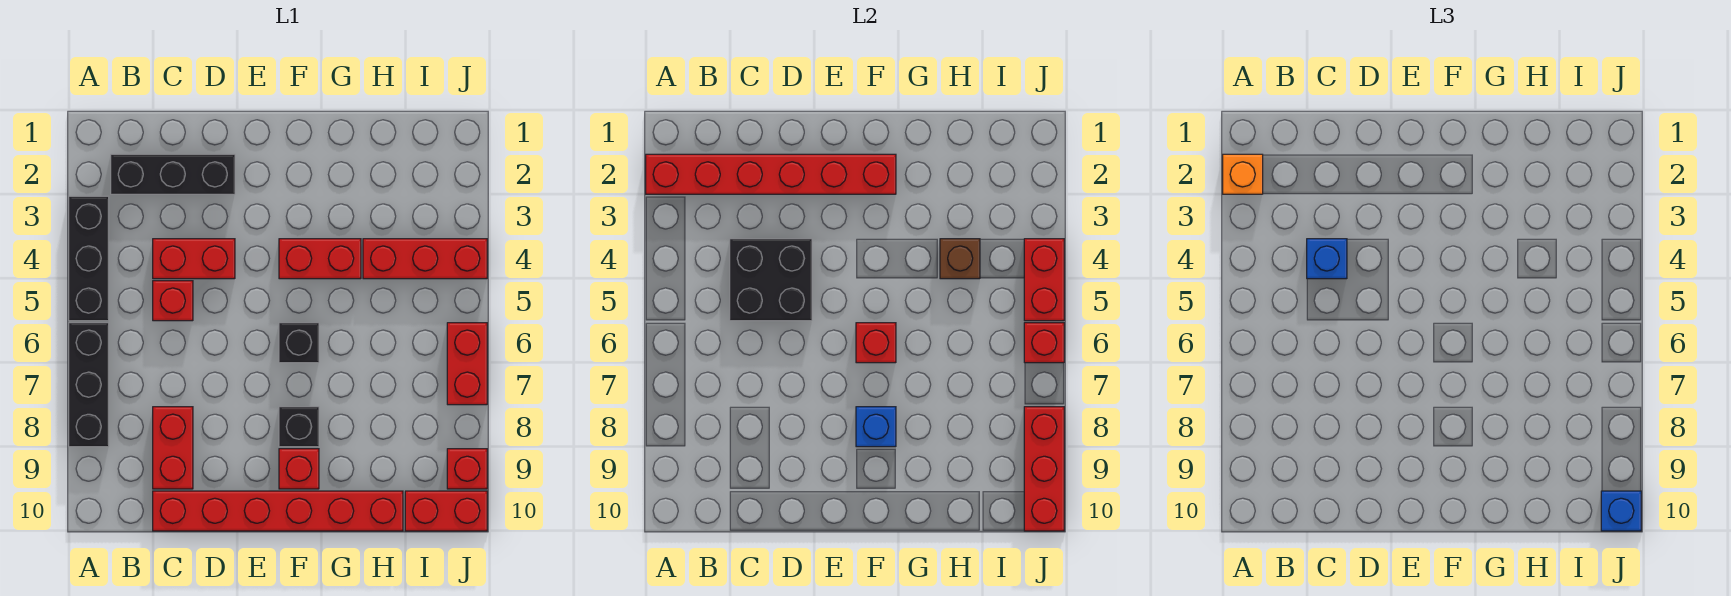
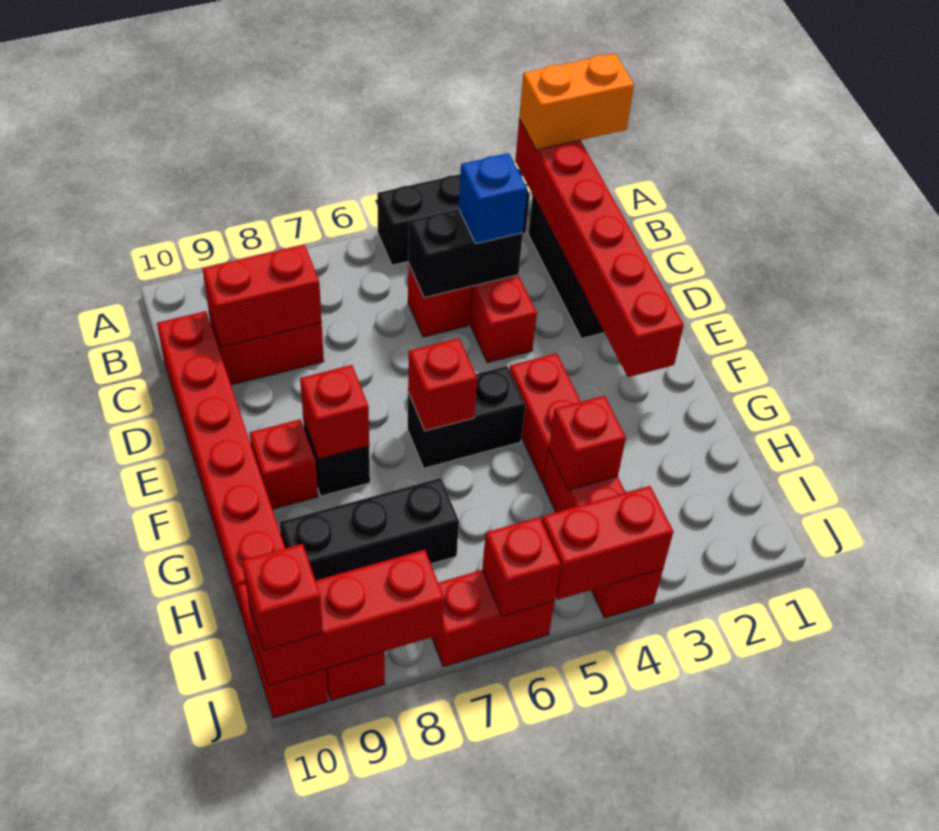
orange 1x1 brick [1223,154,1263,194] -> orange 1x2 brick [519,53,634,150]
black 1x3 brick [69,323,109,447] -> black 1x3 brick moved to [280,478,459,581]
black 2x2 brick [730,239,812,321] -> black 1x2 brick [408,209,523,298]
none -> red 1x2 brick [203,245,322,347]
black 1x1 brick [279,323,319,363] -> black 1x2 brick [408,366,525,468]
blue 1x1 brick [856,407,896,447] -> red 1x1 brick [300,365,369,459]
brown 1x1 brick [940,239,980,279] -> red 1x1 brick [549,396,626,490]
blue 1x1 brick [1601,491,1641,531] -> red 1x1 brick [242,544,323,650]

